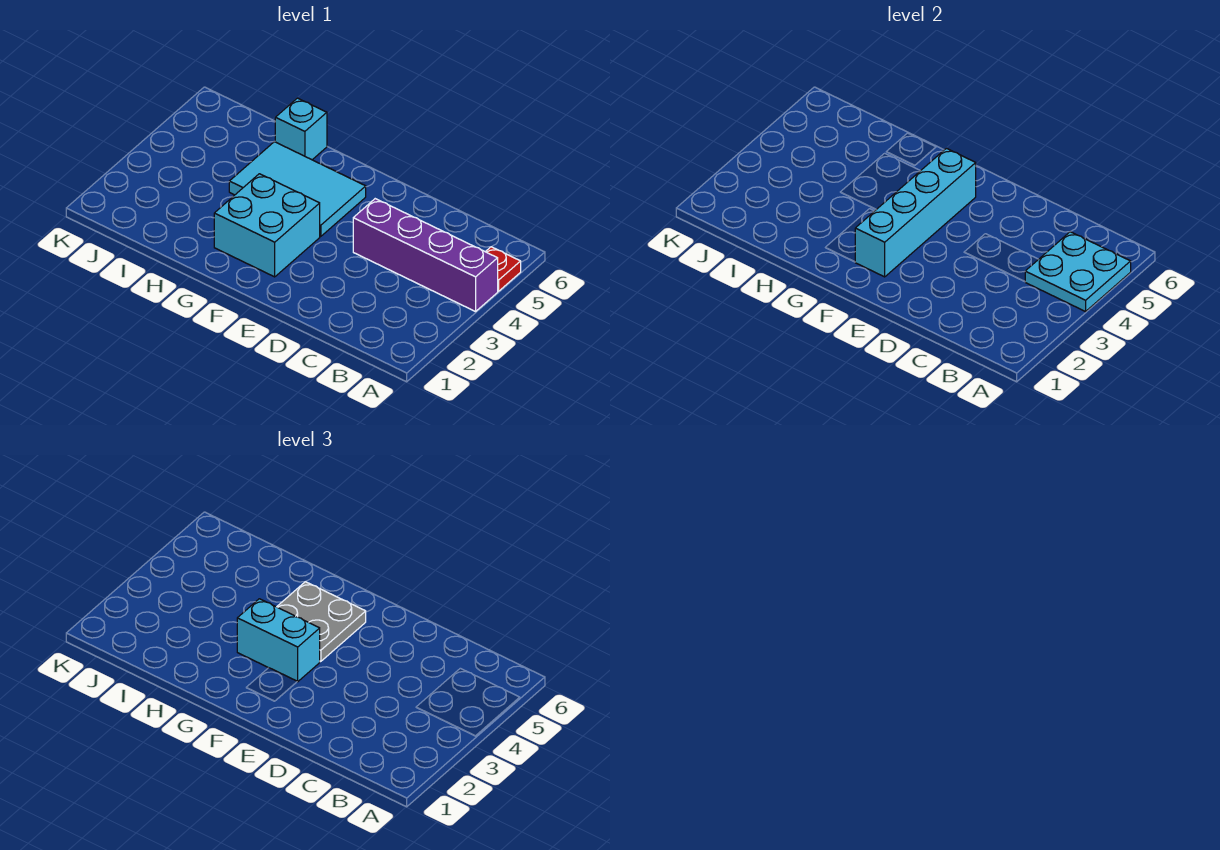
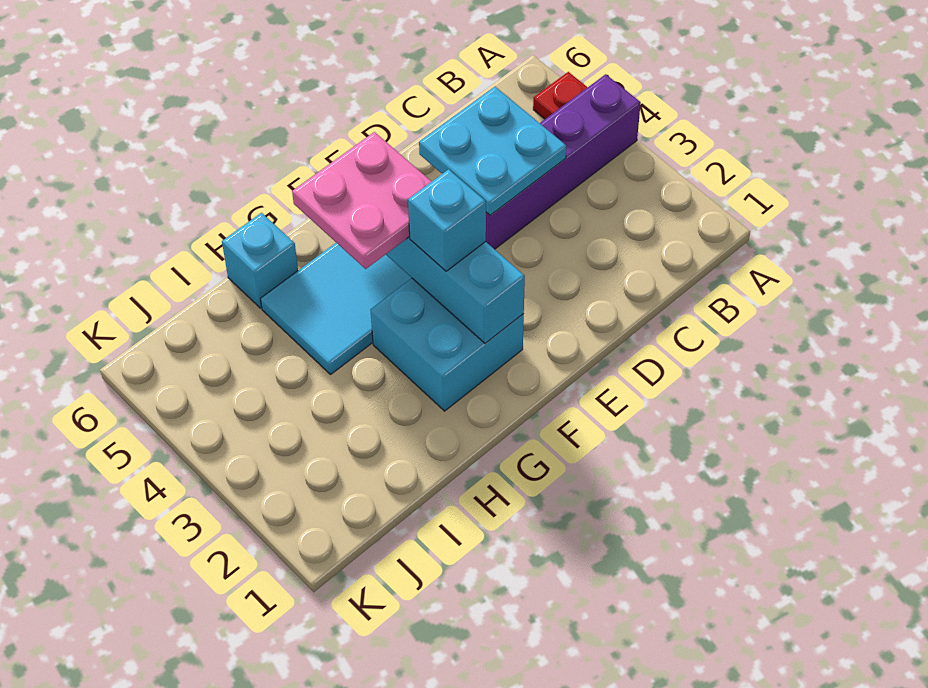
cyan 2x2 plate [1025,232,1131,312] -> cyan 2x2 plate moved to [419,87,566,215]
cyan 1x2 brick [237,599,320,682] -> cyan 1x1 brick [408,169,486,271]
grey 2x2 plate [277,582,366,662] -> pink 2x2 plate [292,132,432,269]

